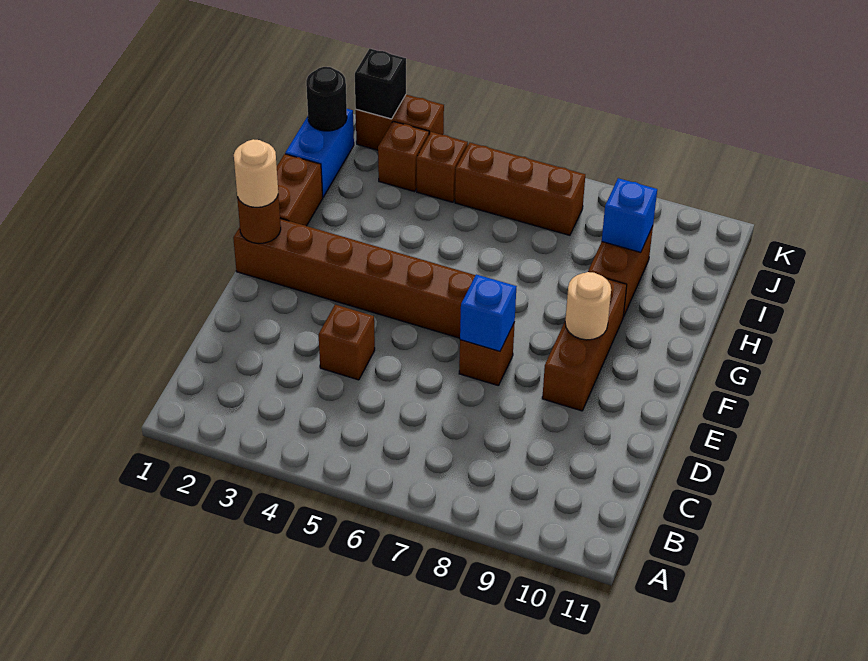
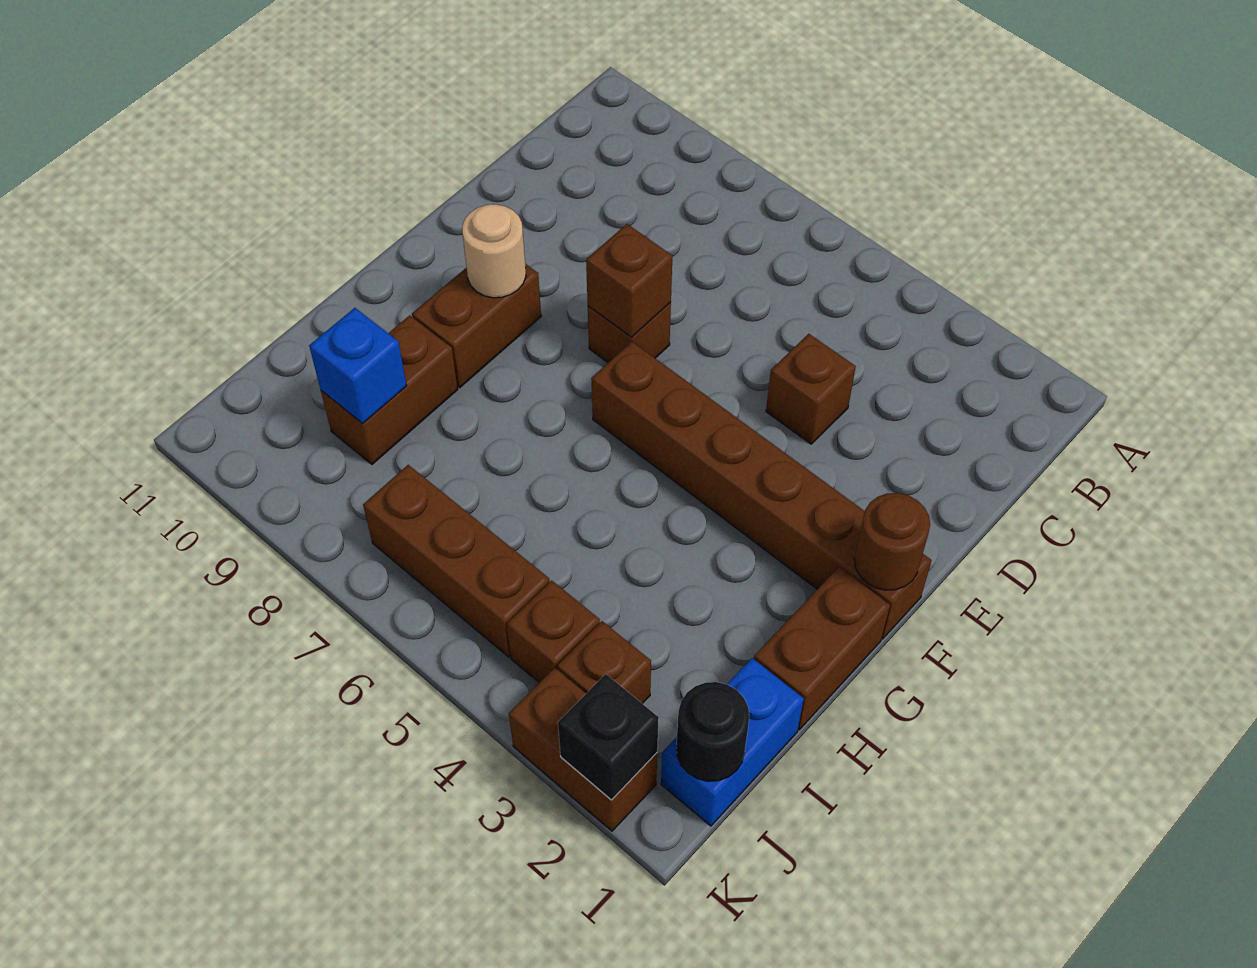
blue 1x1 brick [460,274,517,351] -> brown 1x1 brick [586,224,672,337]
brown 1x3 brick [542,278,627,411] -> brown 1x2 brick [412,264,541,388]
tan 1x1 round brick [234,139,278,207] -> none

